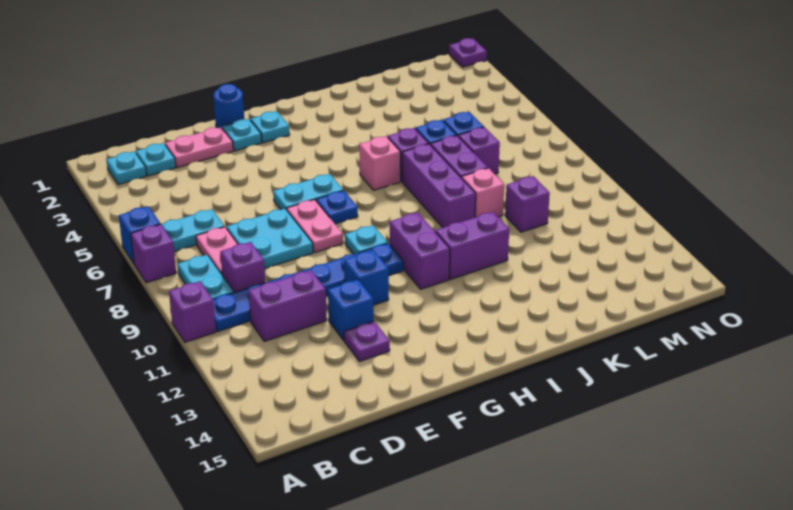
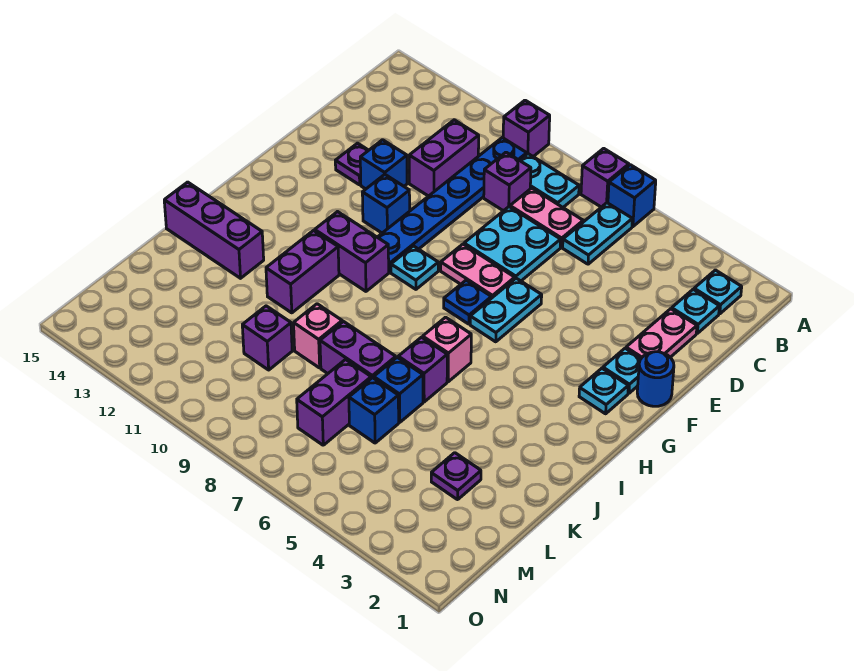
purple 1x3 brick [402,144,476,228] -> purple 1x3 brick moved to [164,182,264,278]
purple 1x1 brick [458,127,500,174] -> purple 1x2 brick [297,360,371,445]
purple 1x1 plate [449,38,487,67] -> purple 1x1 plate moved to [431,453,481,500]

